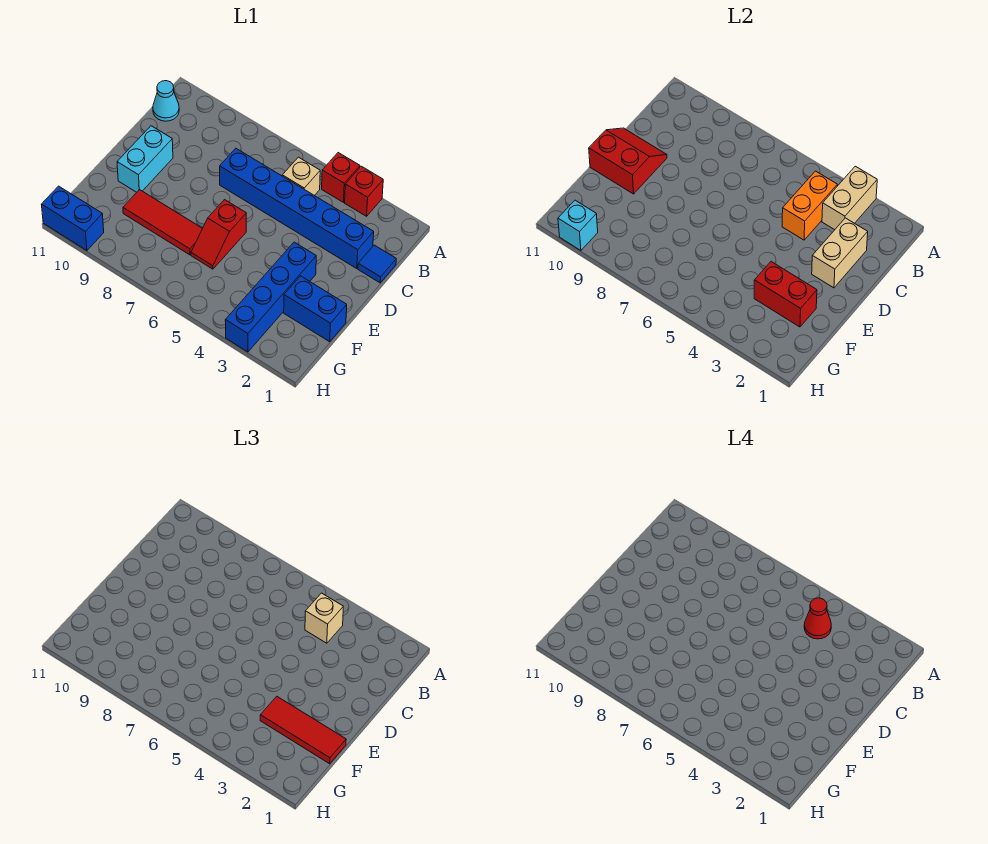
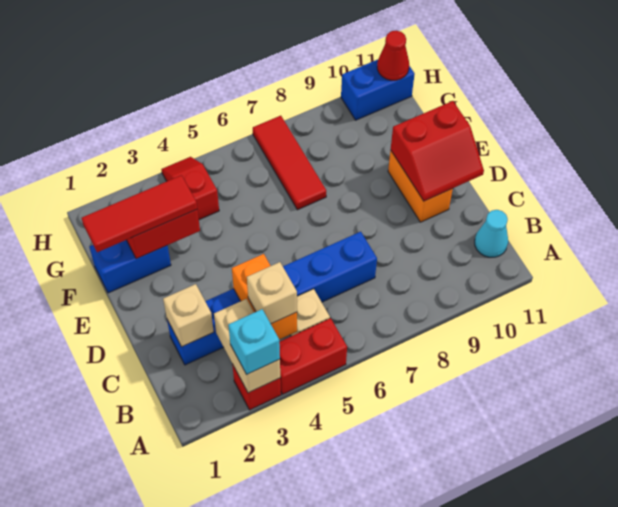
red 1x1 brick [322,153,360,202] -> red 1x2 brick [279,318,347,394]
red 1x1 cone [804,598,831,639] -> red 1x1 cone moved to [377,31,409,80]
blue 1x1 tile [358,245,396,283] -> none
tan 1x2 brick [812,218,868,288] -> tan 1x1 brick [163,284,214,347]
cyan 1x2 brick [117,126,173,192] -> orange 1x2 brick [388,150,453,222]
blue 1x4 brick [225,242,316,352] -> none
red 1x2 slope [191,200,246,269] -> red 1x2 slope moved to [161,157,219,220]
red 1x3 tile [123,189,203,255] -> red 1x3 tile turned to [253,116,326,210]
cyan 1x1 brick [558,200,598,250] -> cyan 1x1 brick moved to [228,309,280,374]

